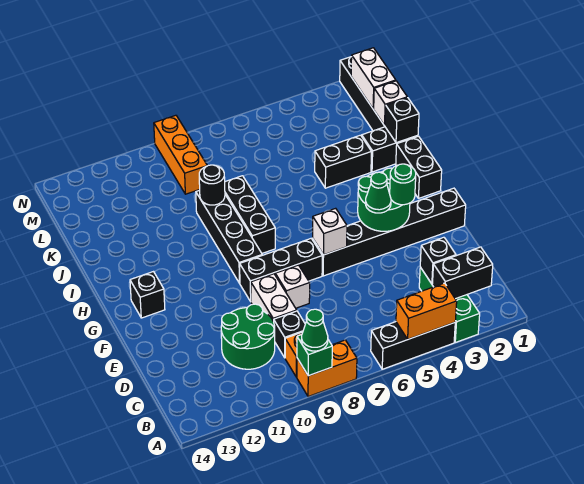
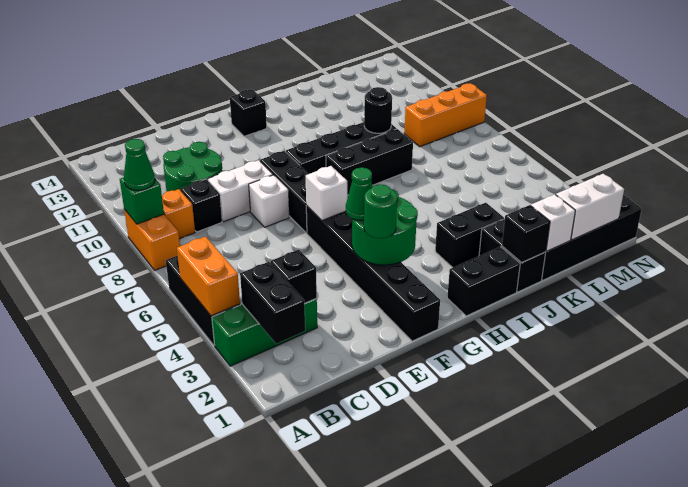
black 1x2 brick [315,135,372,188] -> black 1x2 brick turned to [435,203,504,268]

